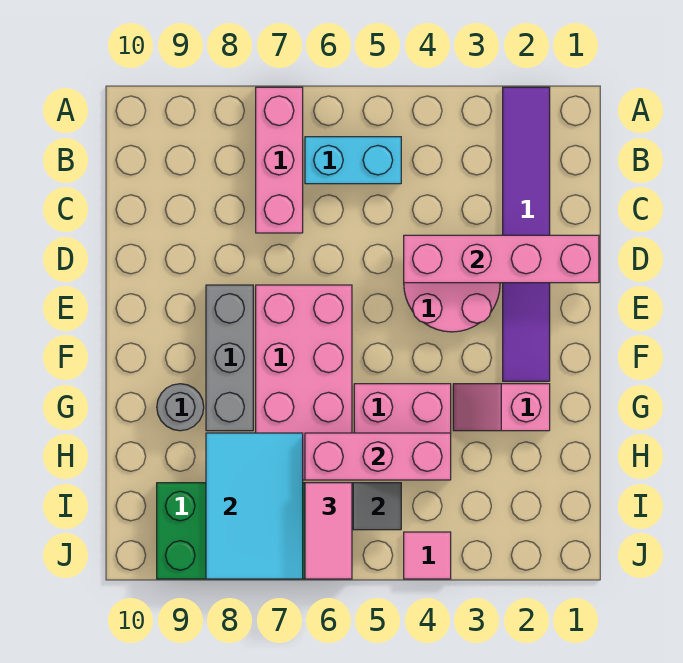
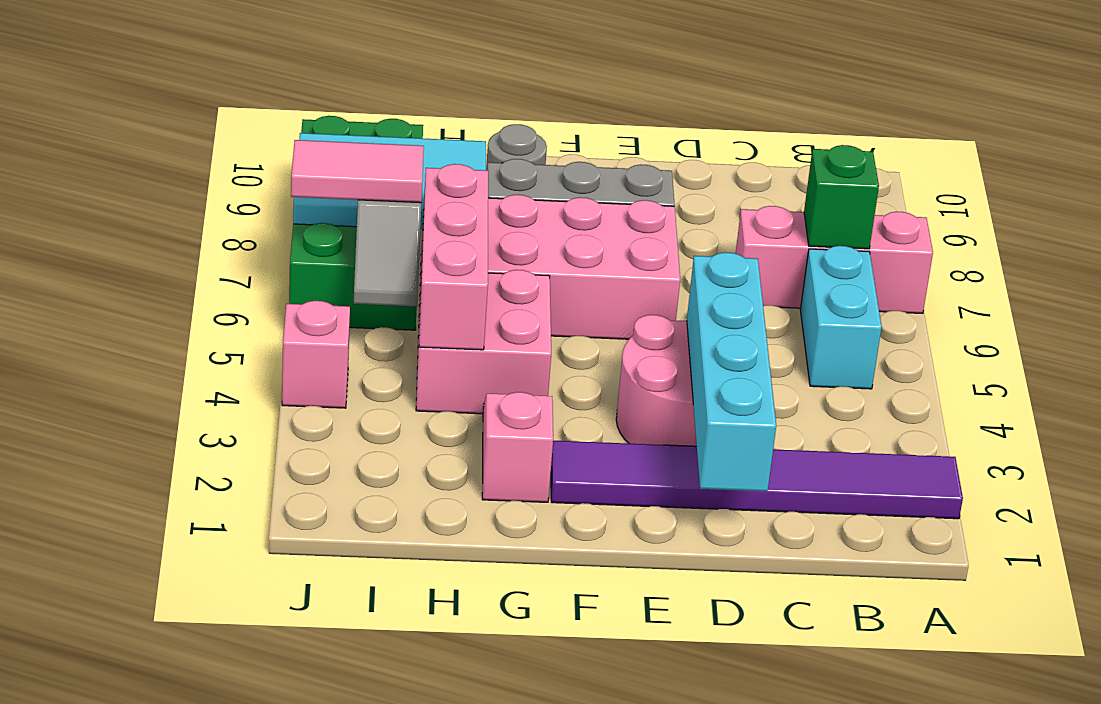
none -> green 1x1 brick [804,145,879,249]
pink 1x4 brick [404,235,599,283] -> cyan 1x4 brick [687,252,776,491]
pink 1x1 tile [404,532,451,579] -> pink 1x1 brick [282,301,350,408]

